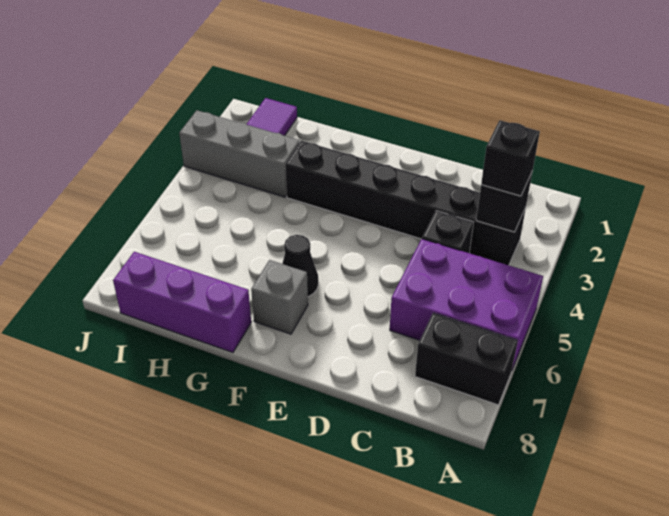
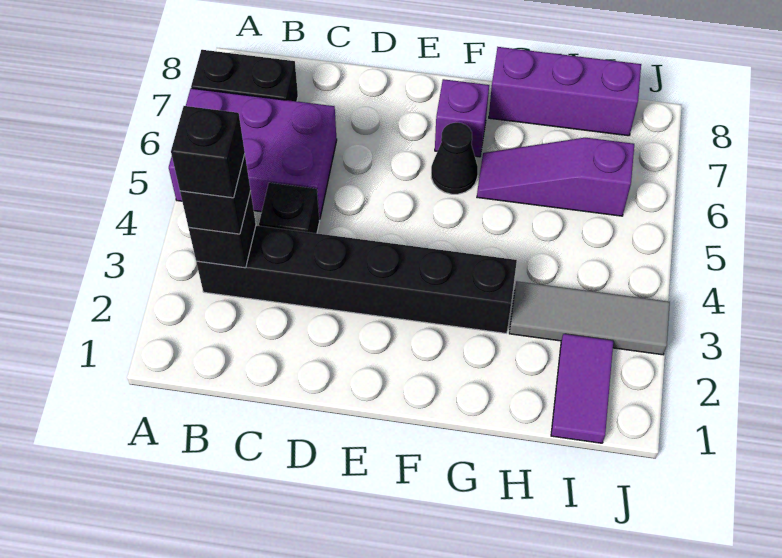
none -> black 1x1 brick [171,106,245,198]
grey 1x1 brick [251,260,308,334] -> purple 1x1 brick [435,79,489,157]
none -> purple 1x3 slope [477,138,634,216]
grey 1x3 brick [179,110,299,197] -> grey 1x3 tile [509,281,670,355]

